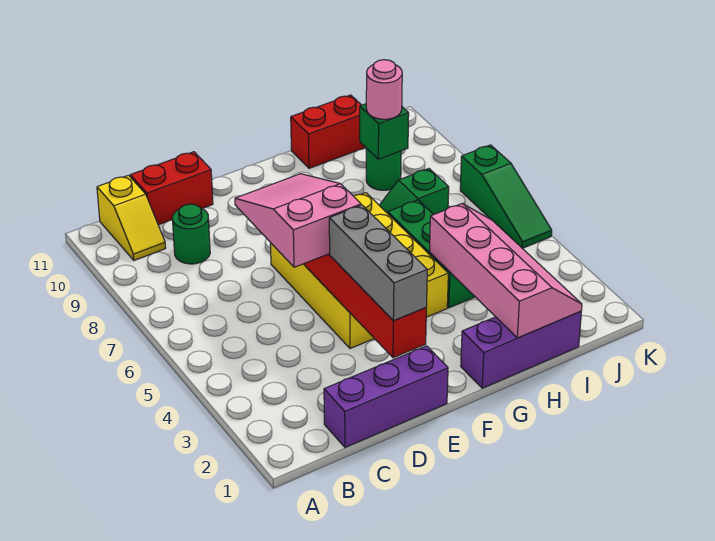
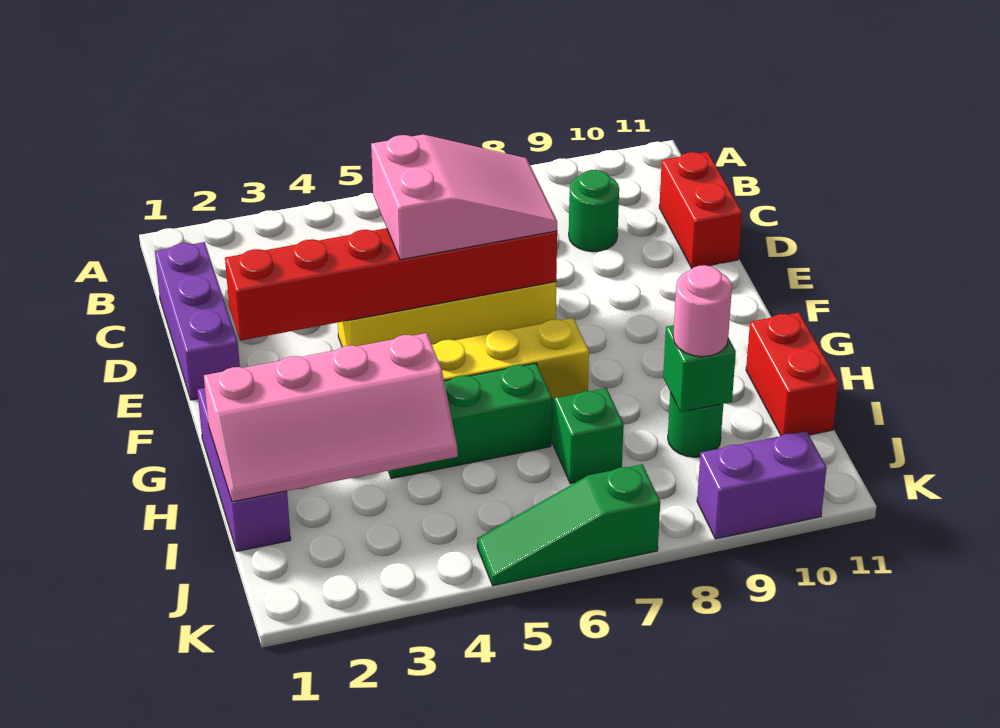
yellow 1x2 slope [97,175,166,260] -> none
grey 1x3 brick [329,205,427,321] -> none
none -> purple 1x2 brick [697,431,826,539]

